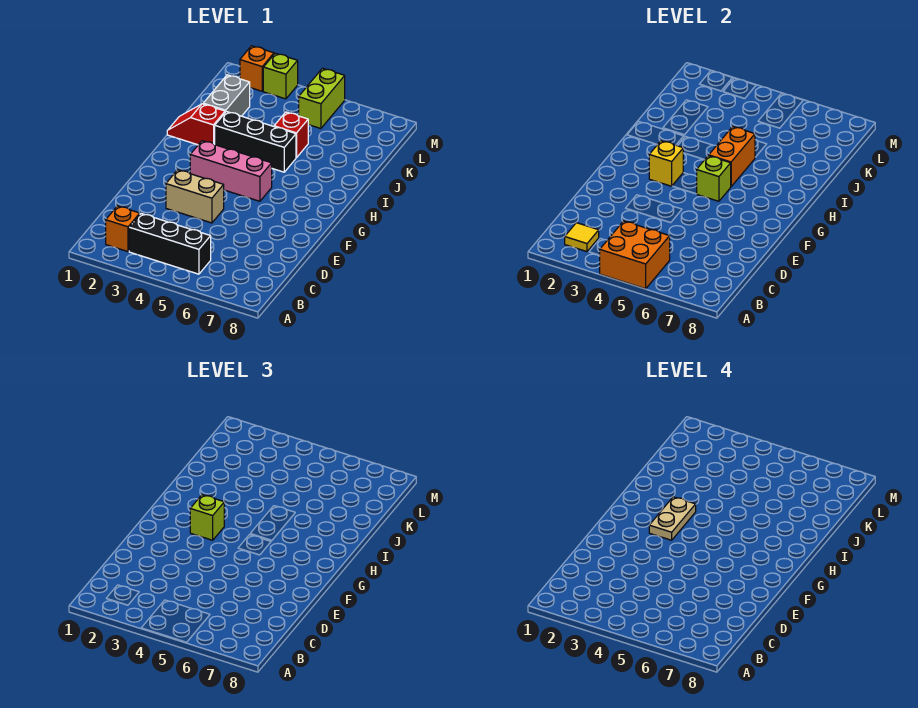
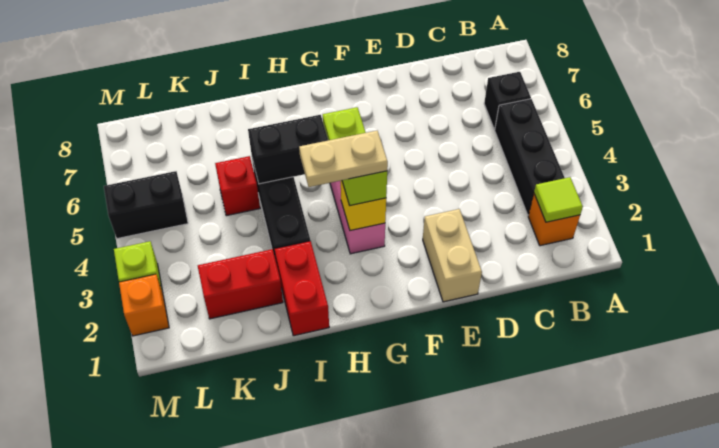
orange 2x2 brick [600,221,670,289] -> none
yellow 1x1 tile [565,223,599,252] -> lime 1x1 tile [534,177,583,222]
none -> black 1x1 brick [484,72,531,129]
tan 1x2 brick [166,170,224,223] -> tan 1x2 brick moved to [423,209,482,302]
orange 1x2 brick [709,127,755,186] -> black 1x2 brick [248,115,328,184]
red 1x2 slope [167,104,225,145] -> red 1x2 brick [275,241,329,336]
grey 1x2 brick [203,75,250,116] -> red 1x2 brick [198,249,283,319]
lime 1x2 brick [299,68,345,129] -> black 1x2 brick [104,171,188,239]

